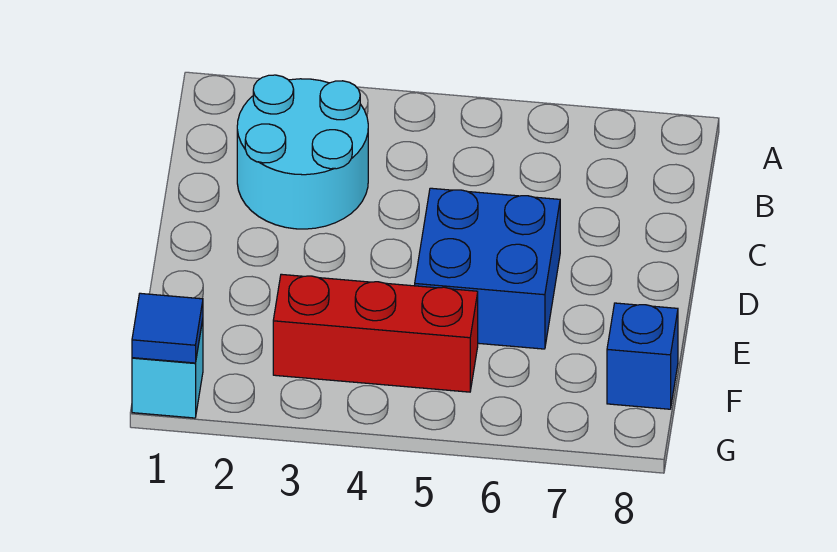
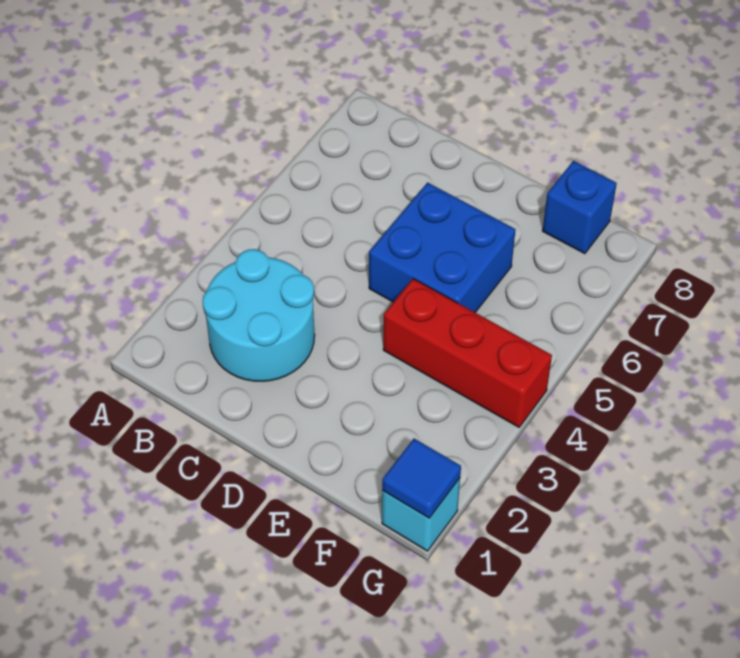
red 1x3 brick [273,274,478,392] -> red 1x3 brick turned to [383,279,552,427]

